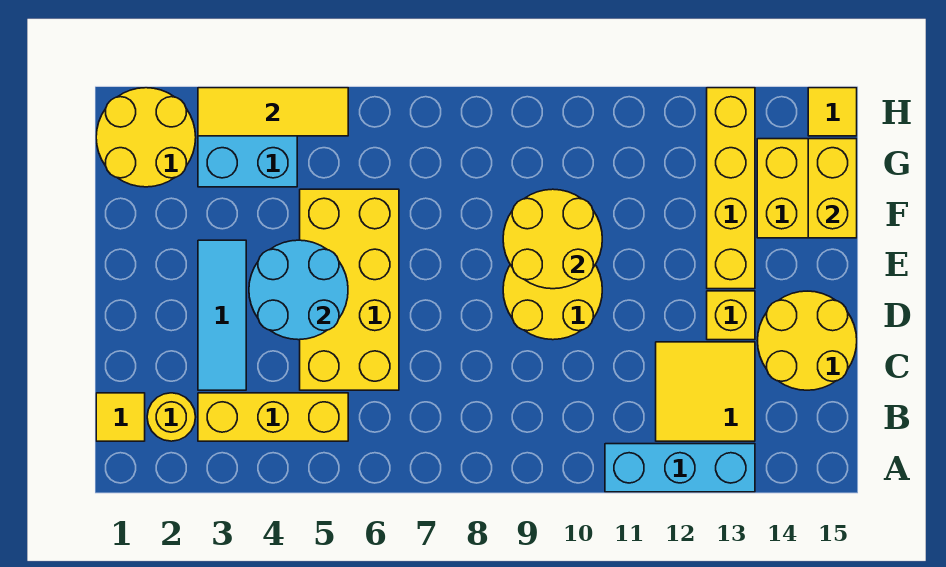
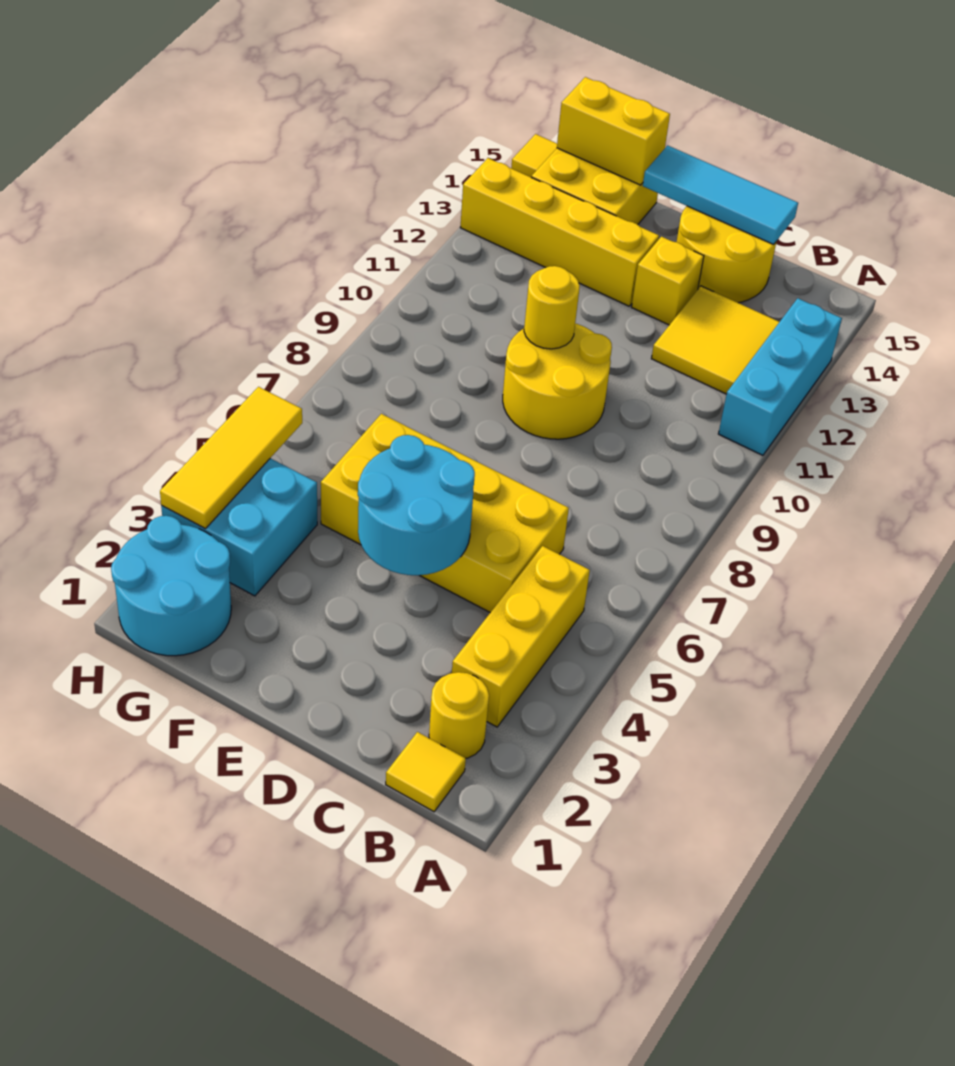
cyan 1x3 tile [198,240,246,390] -> cyan 1x3 tile moved to [643,145,798,244]
yellow 2x2 round brick [503,189,602,289] -> yellow 1x1 round brick [524,266,580,349]
yellow 2x2 round brick [96,88,196,187] -> cyan 2x2 round brick [111,516,231,656]

